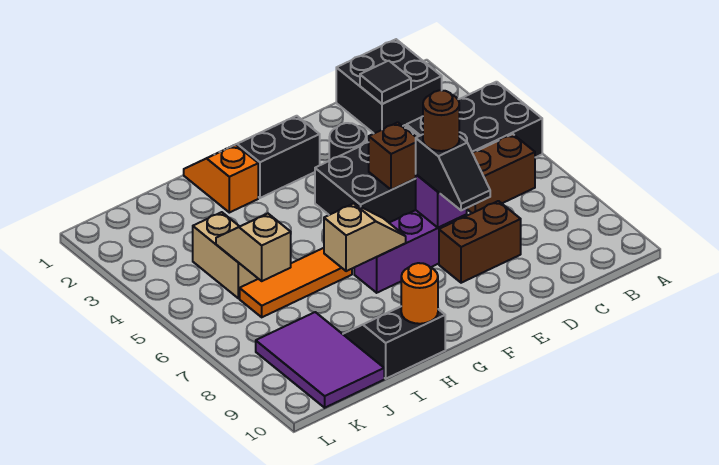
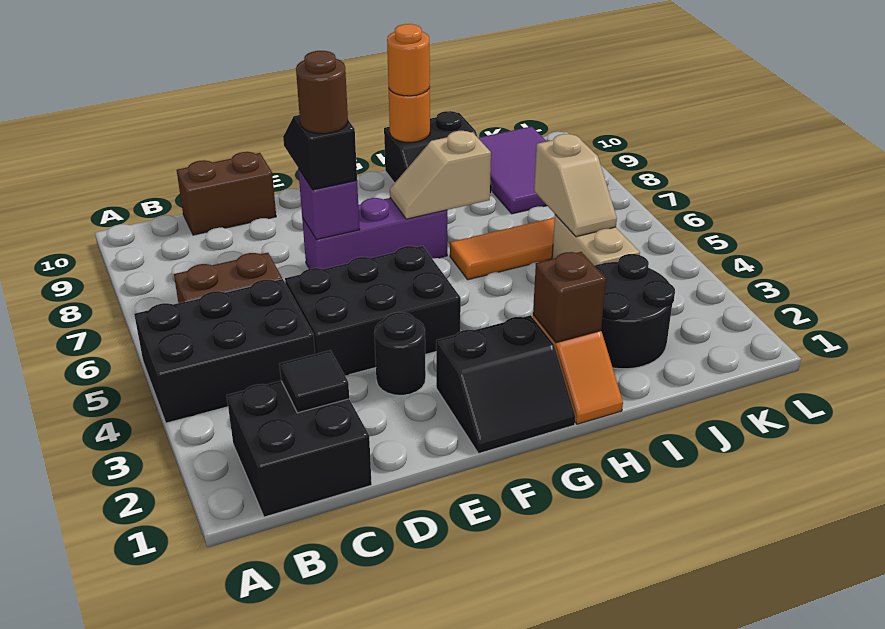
brown 1x2 brick [439,201,521,283] -> brown 1x2 brick moved to [177,152,276,235]
brown 1x1 brick [369,122,416,190] -> brown 1x1 brick moved to [533,252,606,343]
none -> orange 1x1 round brick [387,24,430,96]
none -> black 2x2 round brick [595,254,675,369]

